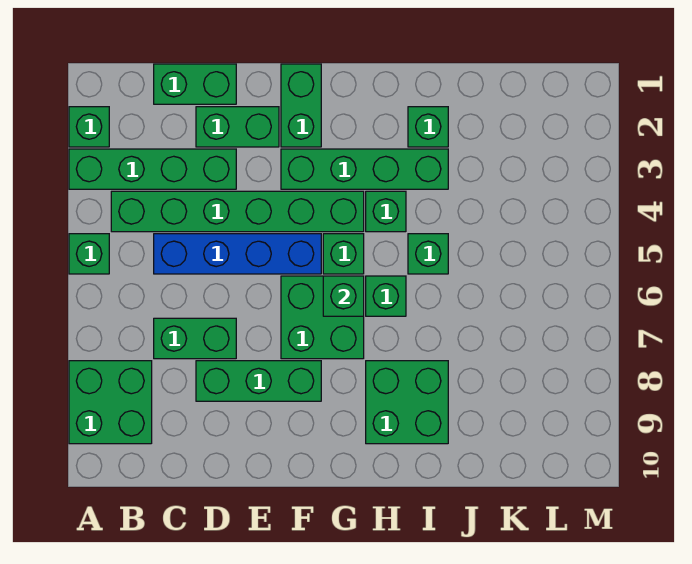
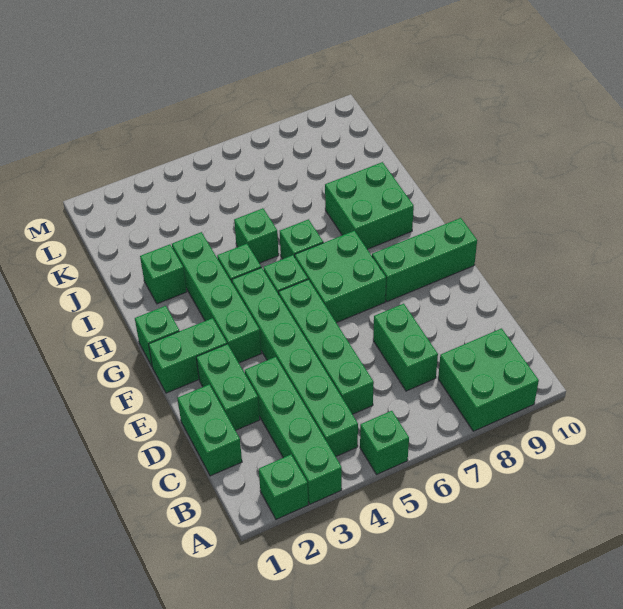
blue 1x4 brick [154,234,321,274] -> green 1x4 brick [279,279,374,414]
green 1x3 brick [196,361,321,401] -> green 1x3 brick turned to [372,218,477,302]
green 1x1 brick [323,276,364,316] -> green 1x1 brick moved to [135,306,179,366]

